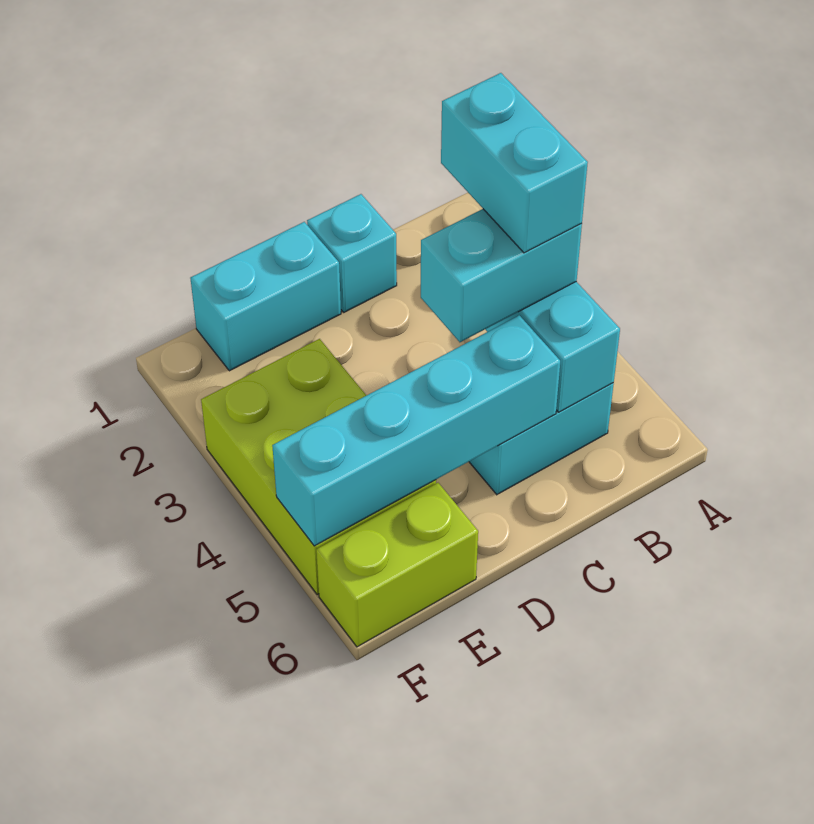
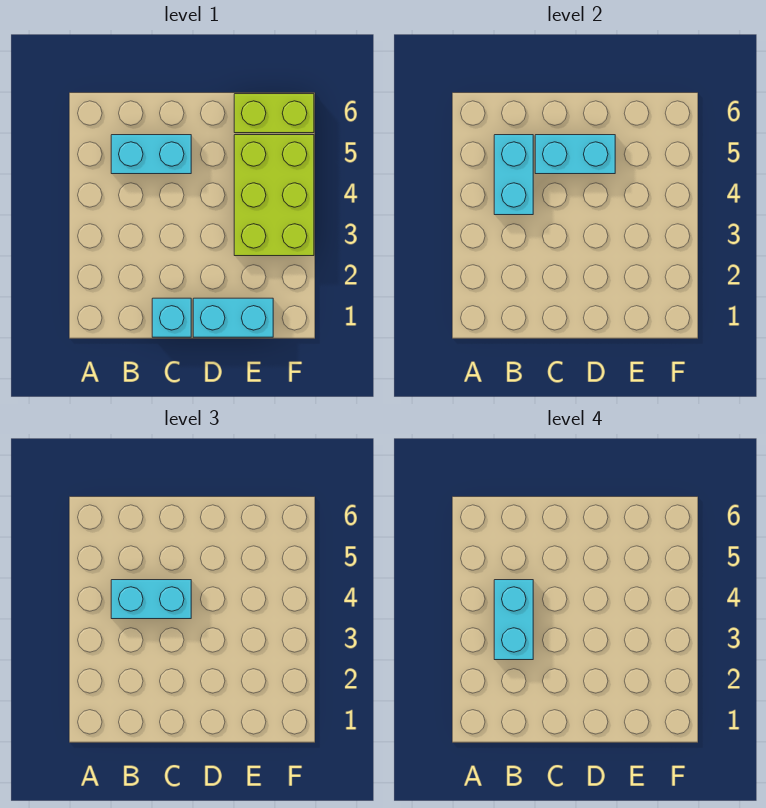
cyan 1x4 brick [272,315,560,546] -> cyan 1x2 brick [535,135,615,174]

